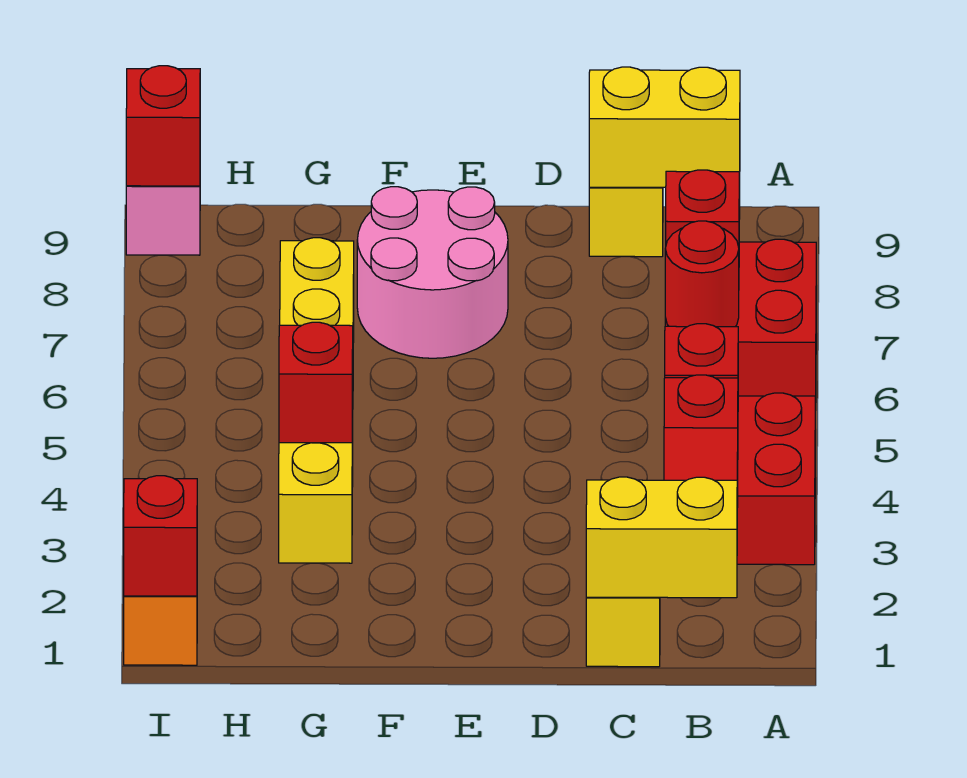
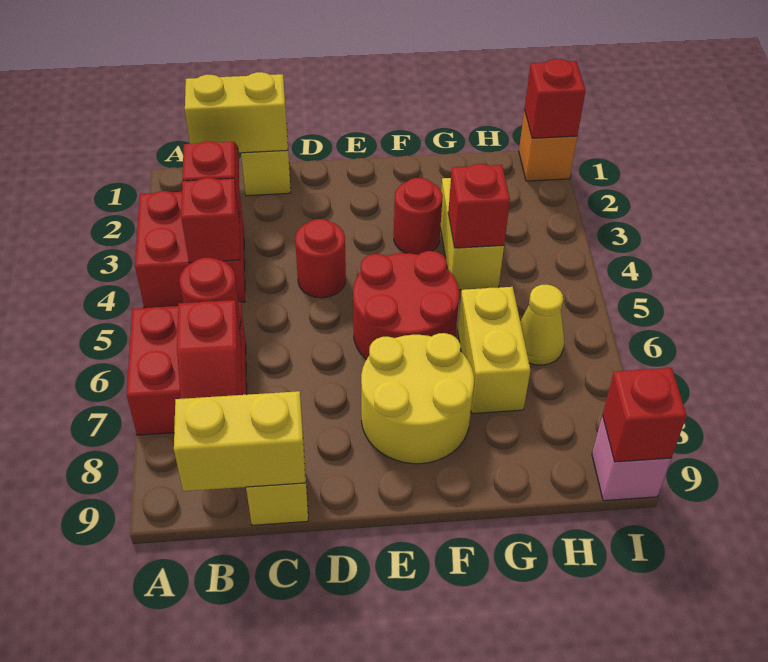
none -> red 1x1 round brick [295,219,346,298]
none -> red 2x2 round brick [353,251,459,360]
pink 2x2 round brick [357,187,508,358] -> yellow 2x2 round brick [361,333,474,464]
none -> red 1x1 round brick [394,178,443,255]
none -> yellow 1x1 cone [520,284,564,365]

